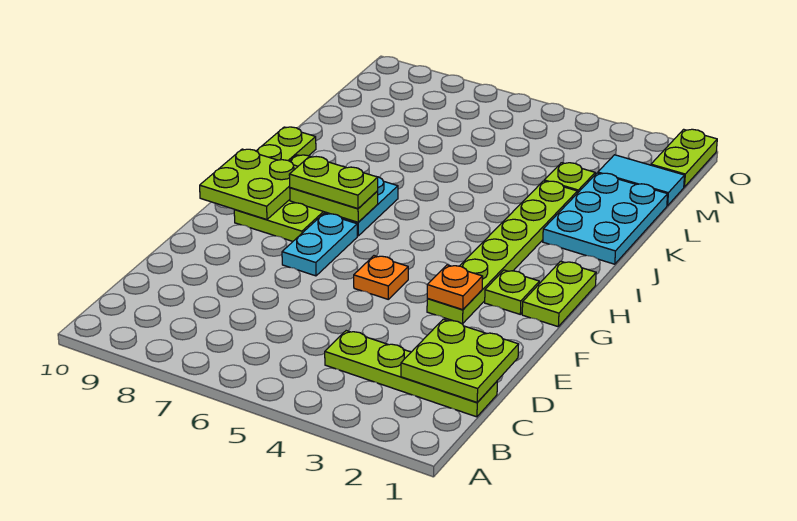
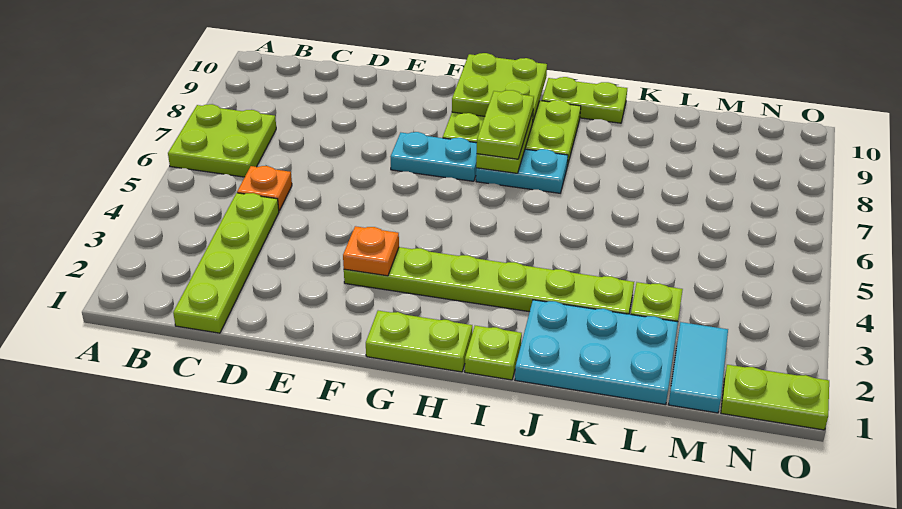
lime 2x2 plate [401,319,519,402] -> lime 2x2 plate moved to [168,104,276,177]
orange 1x1 plate [354,256,408,299] -> orange 1x1 plate moved to [237,166,292,211]
lime 1x1 plate [485,270,539,314] -> lime 1x1 plate moved to [465,326,522,380]

